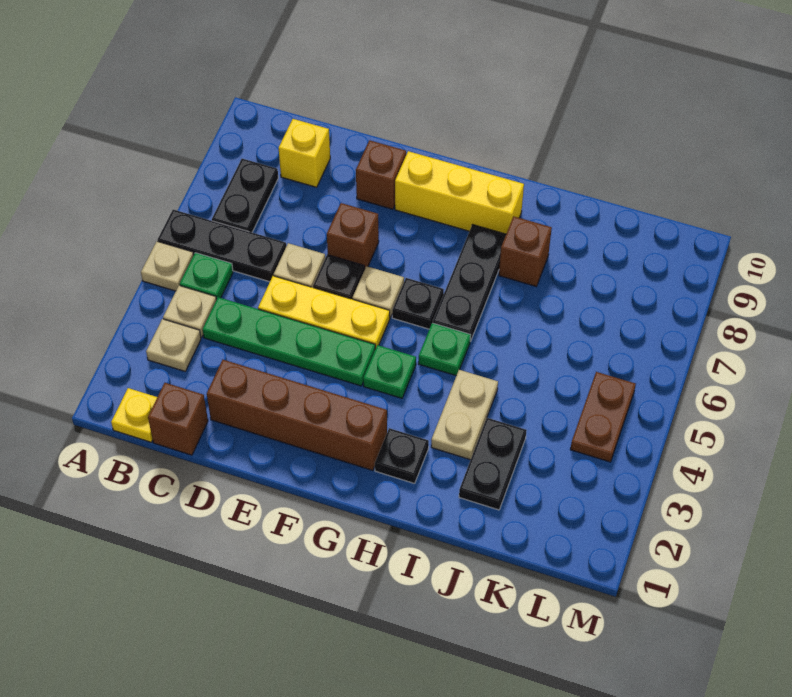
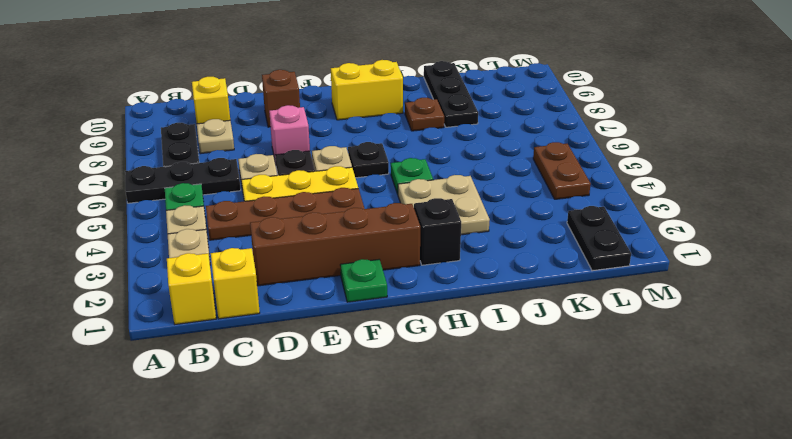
tan 1x1 plate [141,241,194,291] -> tan 1x1 plate moved to [197,119,234,154]
yellow 1x1 plate [111,388,157,442] -> yellow 1x1 brick [167,253,216,324]
brown 1x1 brick [148,383,208,455] -> yellow 1x1 brick [211,248,260,319]
green 1x4 plate [203,297,375,386] -> brown 1x4 plate [206,188,365,240]
brown 1x1 brick [327,203,379,270] -> pink 1x1 brick [269,105,310,164]
yellow 1x3 brick [395,151,524,234] -> yellow 1x2 brick [331,60,403,120]
green 1x1 plate [363,345,416,398] -> green 1x1 plate moved to [340,259,387,302]
black 1x1 plate [375,428,429,483] -> black 1x1 brick [414,198,461,265]
black 1x3 plate [433,225,506,341] -> black 1x3 plate moved to [424,61,478,127]
tan 1x2 plate [431,370,498,460] -> tan 2x2 plate [398,175,490,235]
brown 1x1 brick [499,216,552,287] -> brown 1x1 plate [405,98,444,131]
black 1x2 plate [459,418,527,510] -> black 1x2 plate moved to [567,206,631,271]

